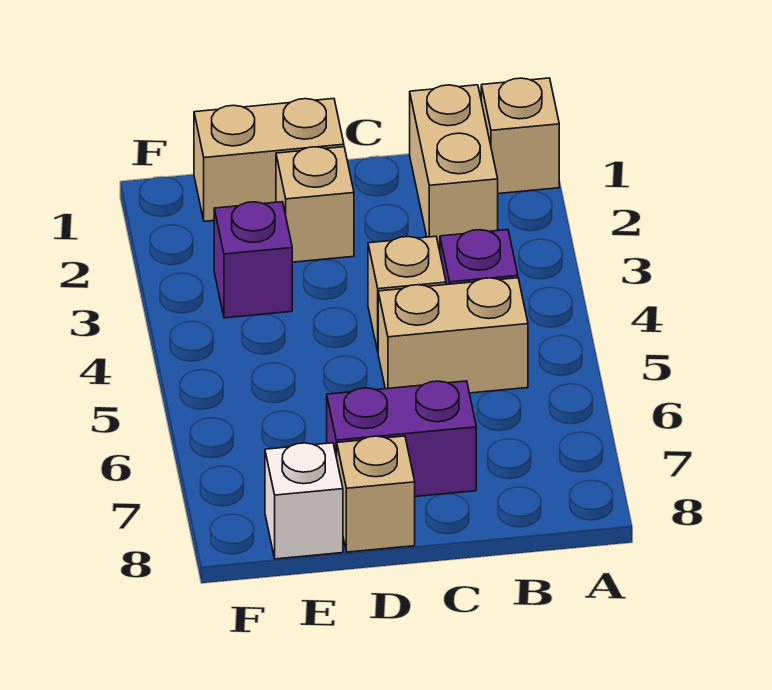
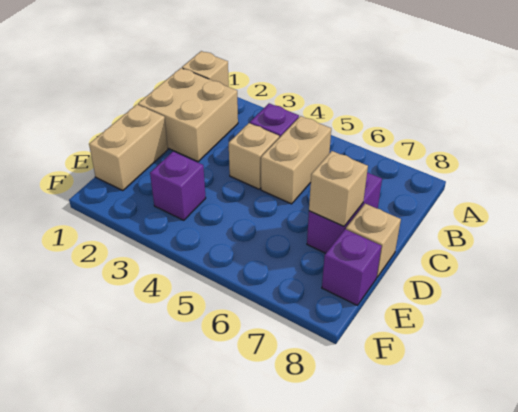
tan 1x2 brick [410,85,498,248] -> tan 2x2 brick [138,68,238,162]
tan 1x1 brick [276,147,354,262] -> tan 1x1 brick moved to [309,151,368,226]
white 1x1 brick [265,443,343,559] -> purple 1x1 brick [322,229,382,305]

